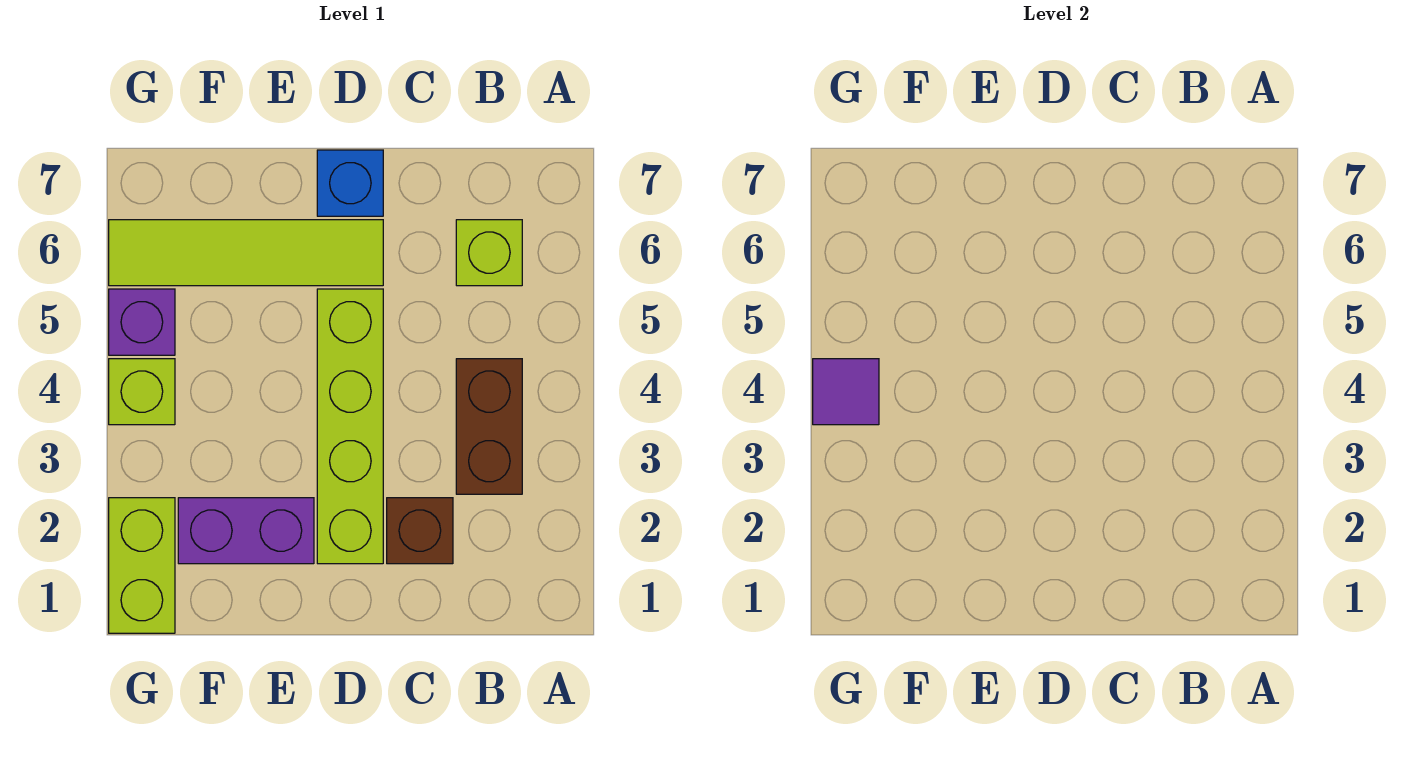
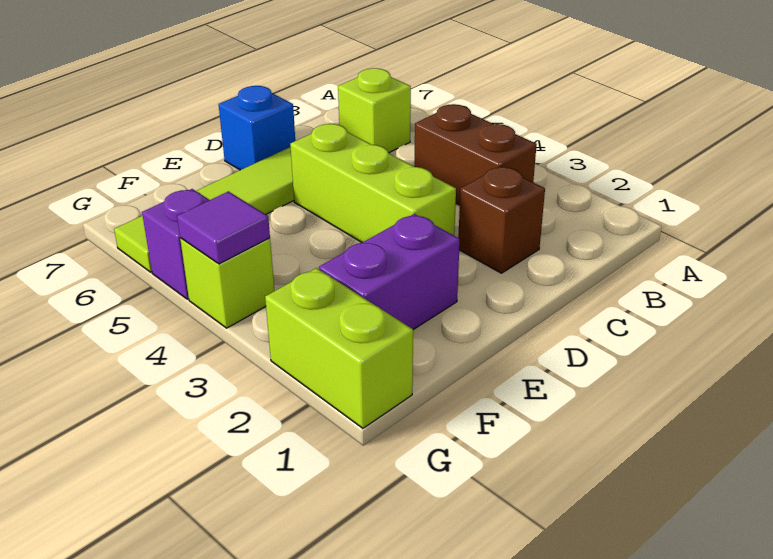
lime 1x4 brick [317,289,383,564] -> lime 1x3 brick [290,124,456,242]

